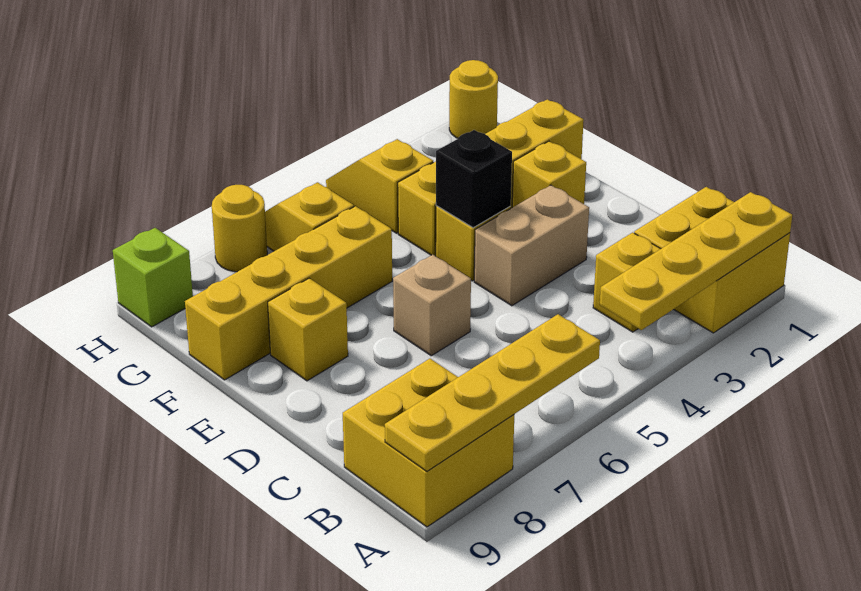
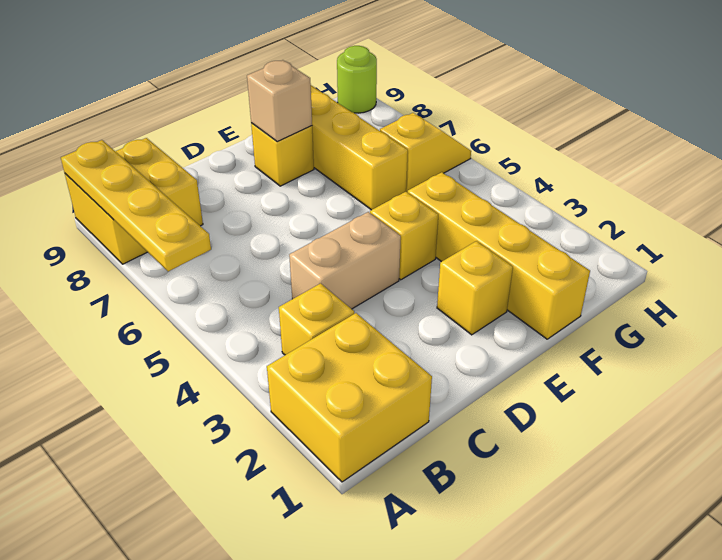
yellow 1x4 plate [600,192,792,330] -> none
tan 1x2 brick [474,185,589,306] -> tan 1x2 brick turned to [289,212,401,309]
tan 1x1 brick [393,255,471,356] -> tan 1x1 brick moved to [247,60,312,141]
black 1x1 brick [436,130,512,228] -> none
yellow 1x2 slope [326,139,433,233] -> none
yellow 1x1 round brick [449,60,498,138] -> none
yellow 1x1 round brick [212,185,267,272] -> none
lime 1x1 brick [113,228,193,327] -> lime 1x1 round brick [337,46,377,113]

